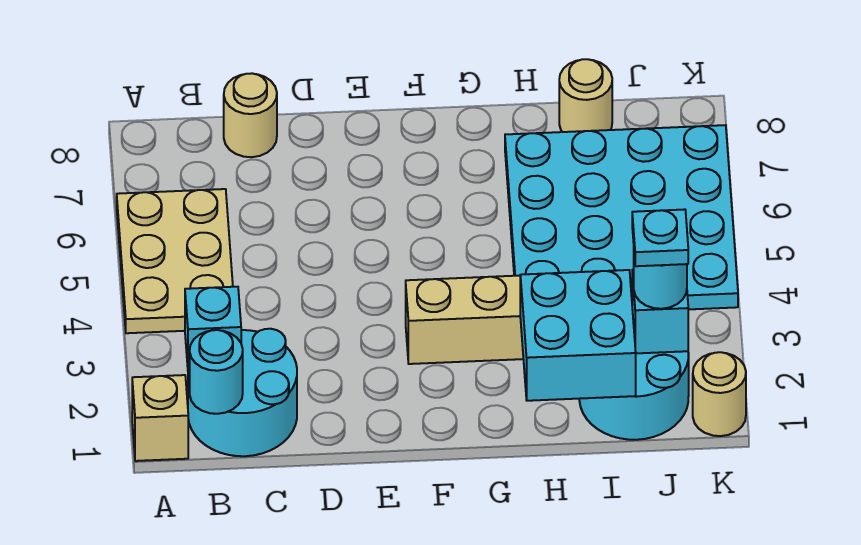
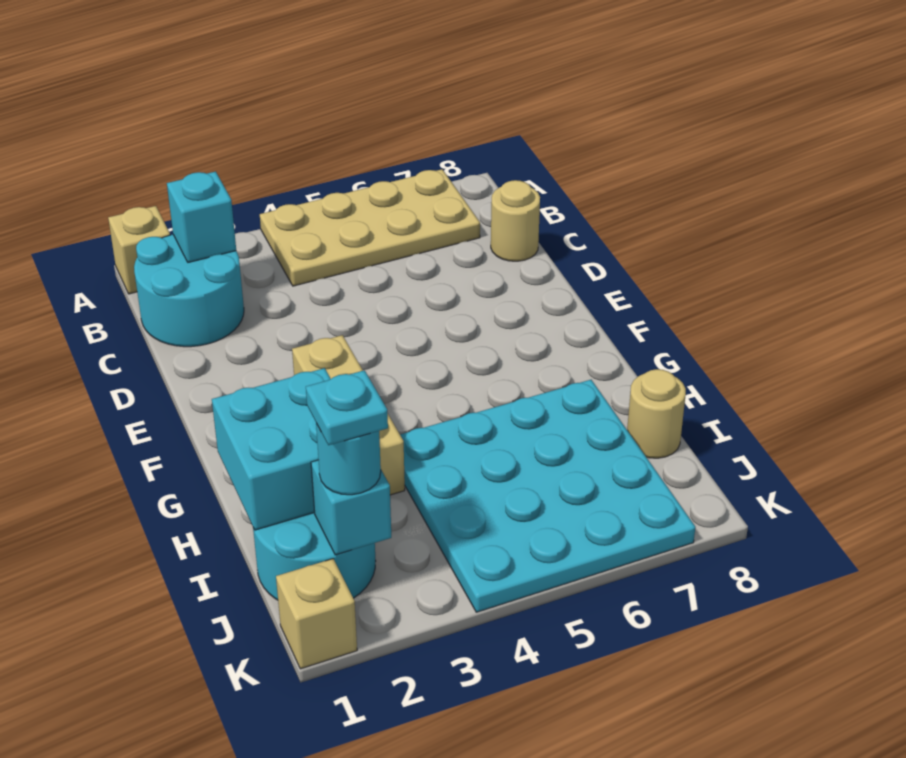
tan 2x3 plate [117,189,233,333] -> tan 2x4 plate [260,169,480,286]
cyan 1x1 round brick [190,330,243,414] -> none
tan 1x1 round brick [693,352,746,436] -> tan 1x1 brick [276,559,357,669]

